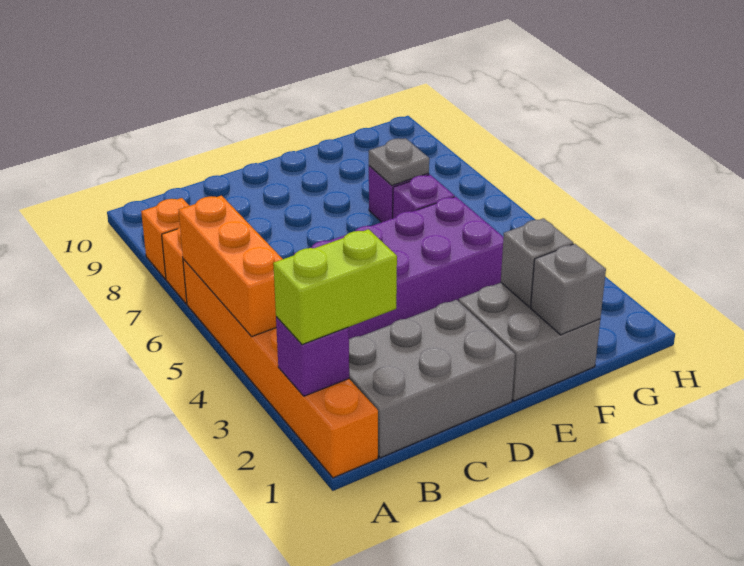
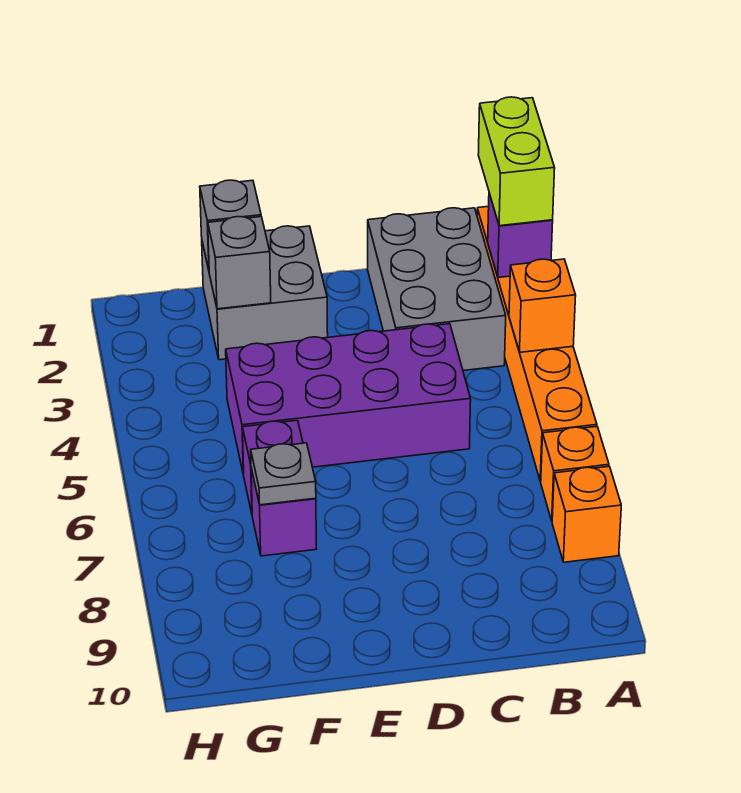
lime 1x2 brick [273,229,397,345] -> lime 1x2 brick turned to [478,97,555,226]
orange 1x3 brick [179,196,282,337] -> orange 1x1 brick [509,259,576,352]
grey 2x3 brick [349,300,515,458] -> grey 2x3 brick turned to [368,208,506,371]

